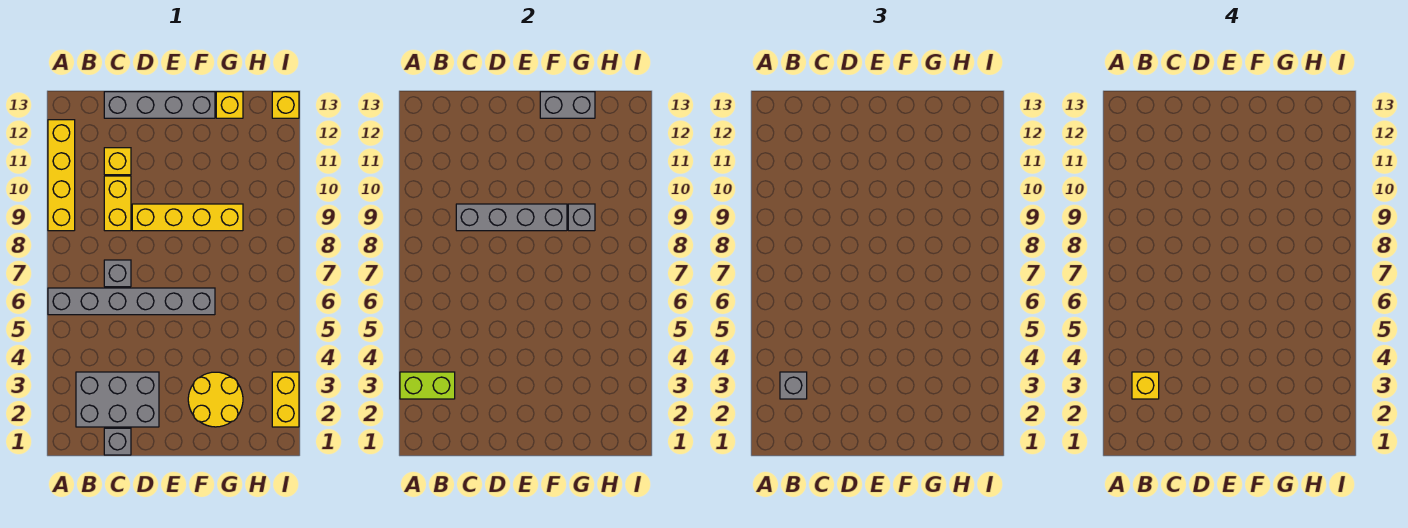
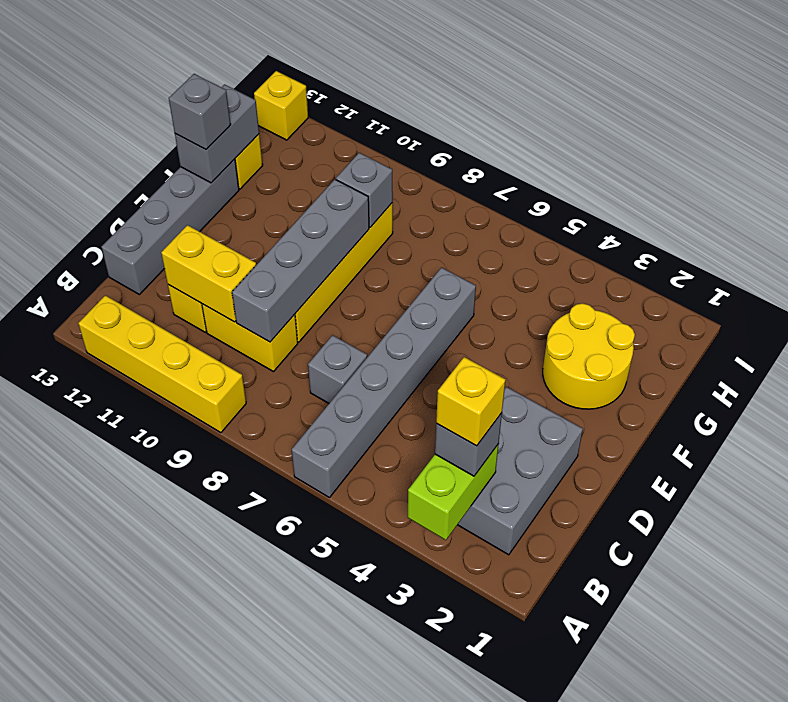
grey 1x1 brick [104,428,131,455] -> grey 1x1 brick moved to [169,74,231,149]
yellow 1x2 brick [272,372,299,427] -> yellow 1x2 brick moved to [161,225,256,322]

